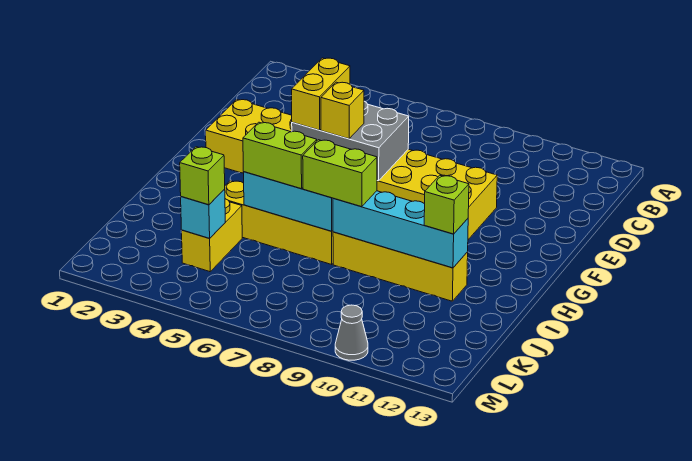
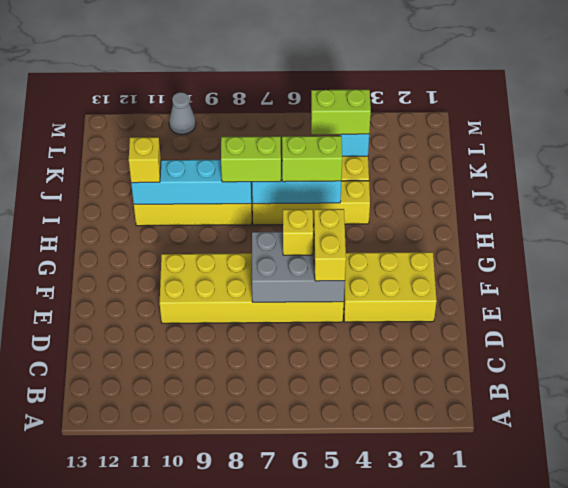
lime 1x1 brick [424,175,469,234] -> yellow 1x1 brick [129,137,161,183]
lime 1x1 brick [180,147,225,205] -> lime 1x2 brick [311,90,371,134]

